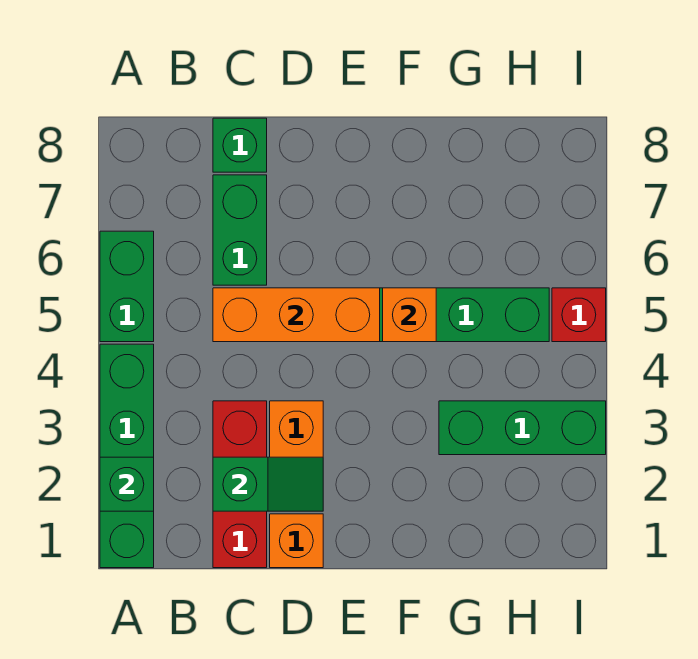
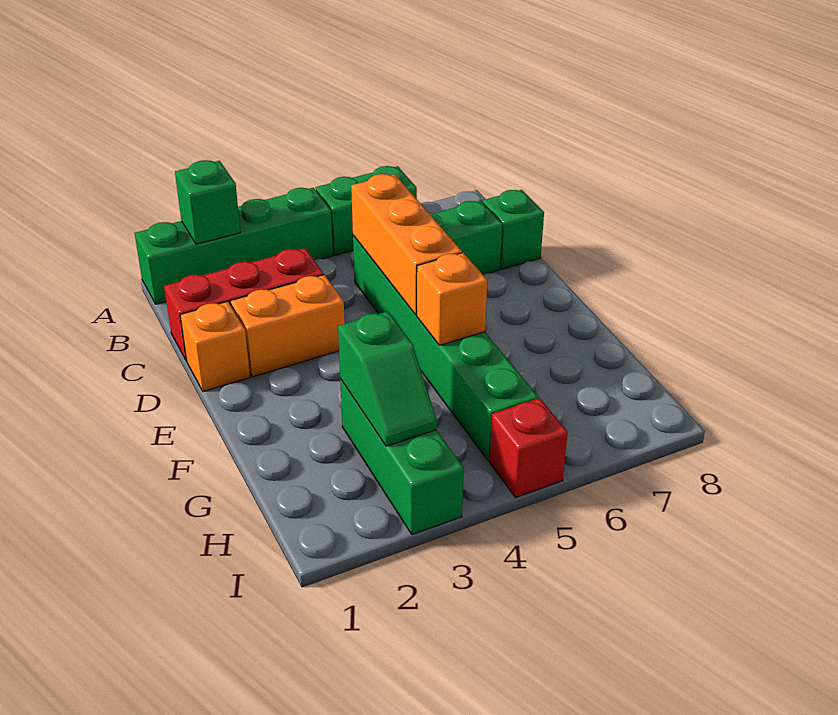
green 1x2 slope [213,457,323,511] -> green 1x2 slope moved to [338,311,437,446]

